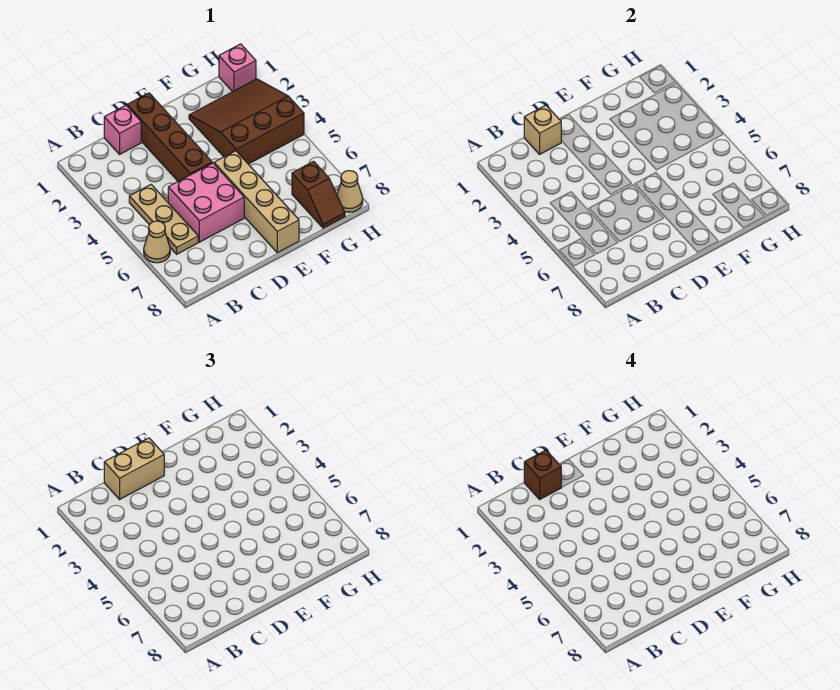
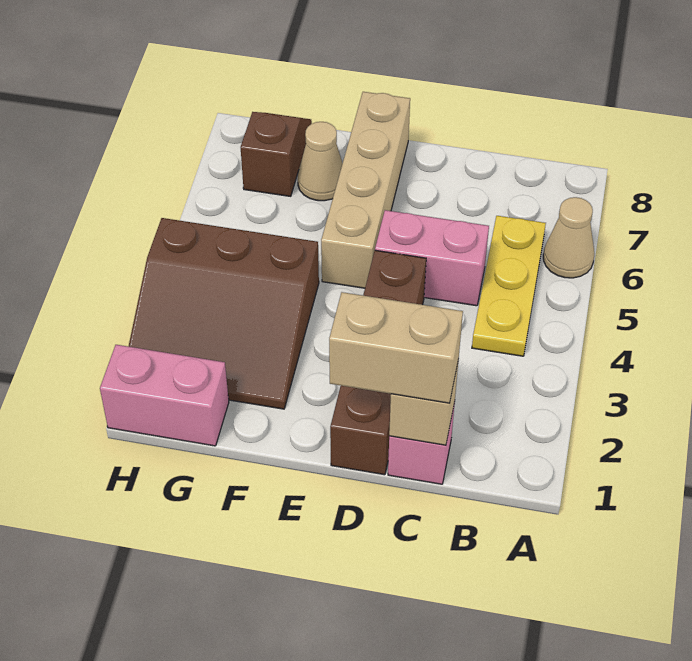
tan 1x3 plate [129,185,198,254] -> yellow 1x3 plate [472,216,546,356]
brown 1x1 brick [524,450,561,499] -> none
pink 2x2 brick [168,163,244,242] -> pink 1x2 brick [375,210,489,306]
pink 1x1 brick [219,44,256,92] -> pink 1x2 brick [100,345,229,446]
tan 1x1 cone [337,171,363,212] -> tan 1x1 cone moved to [298,122,343,201]

